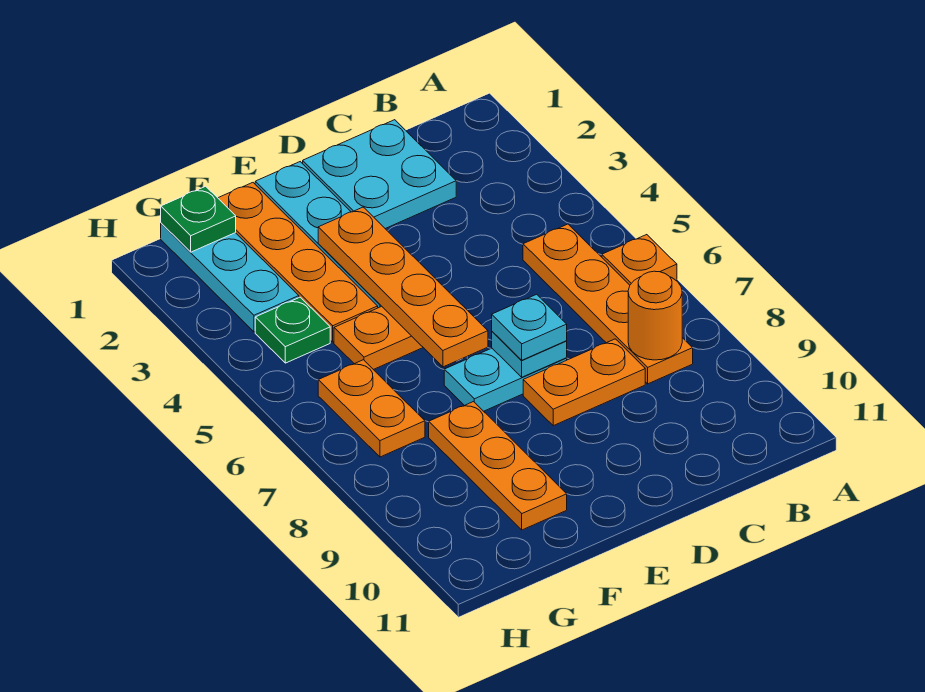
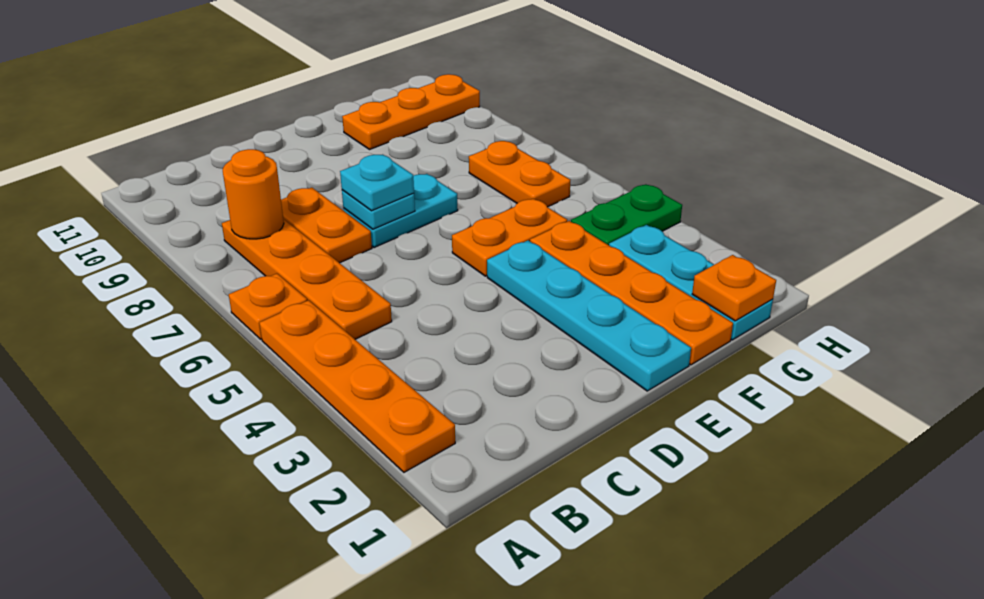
cyan 2x2 plate [303,120,456,229] -> none
orange 1x2 plate [523,339,645,426] -> orange 1x2 plate turned to [281,188,372,263]
orange 1x4 plate [318,207,488,367] -> orange 1x4 plate moved to [259,300,455,472]
orange 1x3 plate [429,402,567,530] -> orange 1x3 plate turned to [342,74,480,149]
green 1x1 plate [161,186,236,252] -> orange 1x1 plate [692,255,776,321]
green 1x1 plate [255,297,330,363] -> green 1x2 plate [571,184,682,245]

